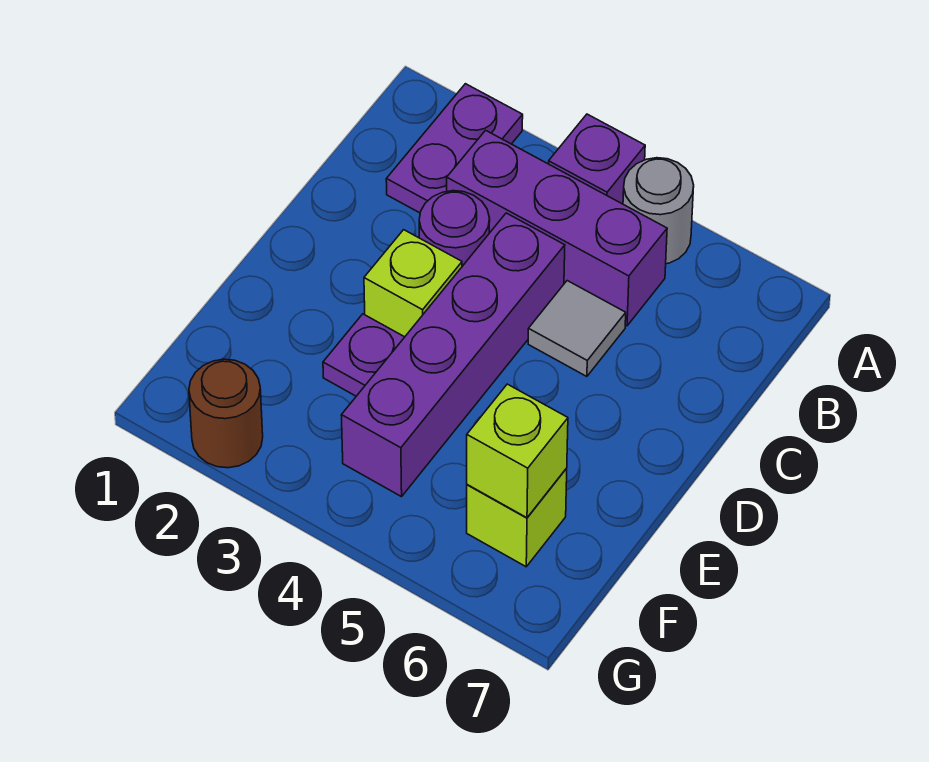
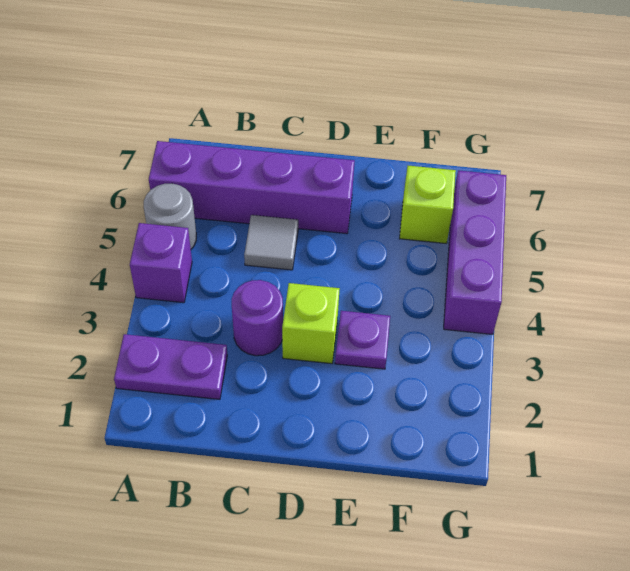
purple 1x3 brick [447,130,667,326] -> purple 1x3 brick moved to [444,170,506,334]
purple 1x4 brick [341,213,565,497] -> purple 1x4 brick moved to [149,141,355,234]
lime 1x1 brick [467,384,568,518] -> none
brown 1x1 round brick [189,359,263,468] -> none

